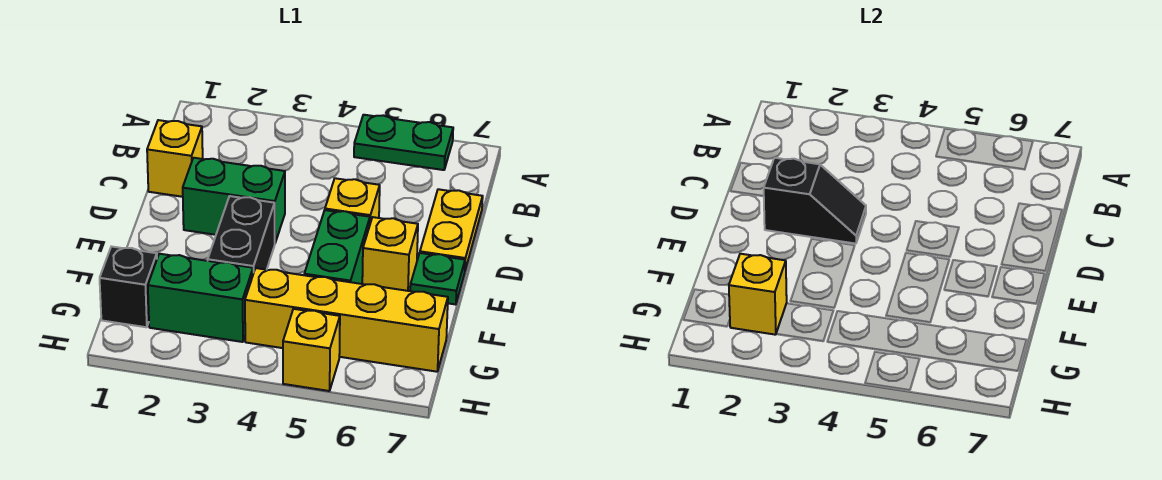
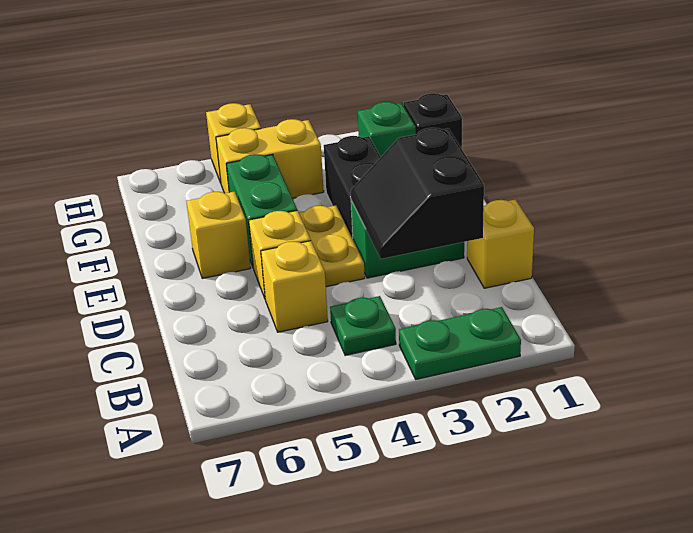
green 1x2 plate [354,115,453,170] -> green 1x2 plate moved to [399,307,521,379]
yellow 1x2 plate [420,189,483,270] -> yellow 1x2 plate moved to [299,206,365,287]
black 1x2 slope [764,158,866,244] -> black 2x2 slope [351,128,484,259]
green 1x1 plate [410,253,465,305] -> green 1x1 plate moved to [330,296,396,355]
green 1x2 brick [148,254,253,342] -> green 1x1 brick [358,102,416,157]
yellow 1x1 brick [729,254,787,335] -> yellow 1x1 brick moved to [261,241,328,332]
yellow 1x4 brick [245,268,448,372] -> yellow 1x2 brick [216,119,324,198]

